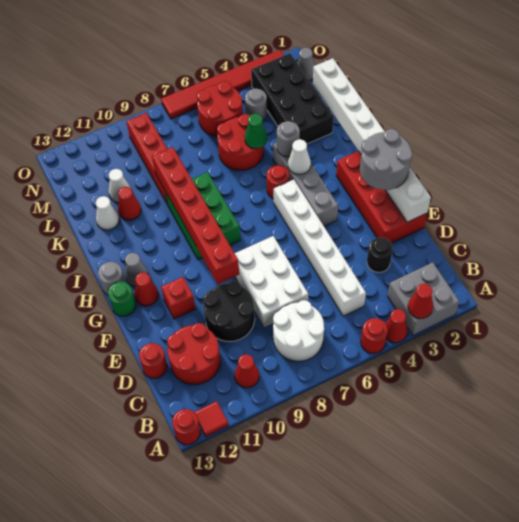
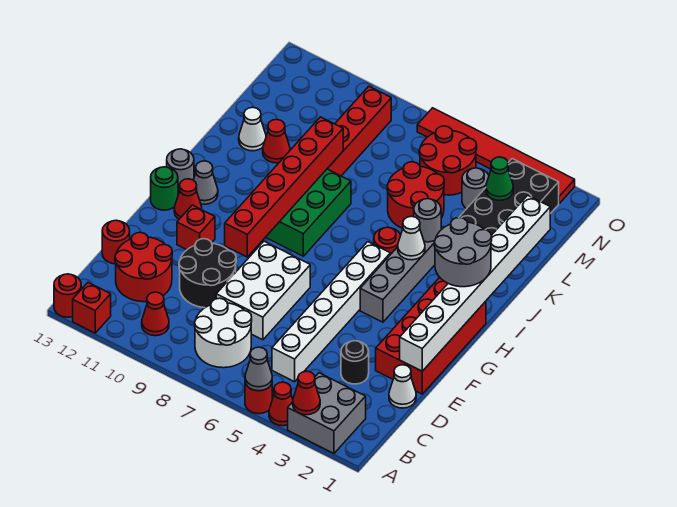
red 1x1 tile [194,401,229,437] -> red 1x1 brick [73,283,111,333]
grey 2x2 round brick [360,129,412,190] -> grey 2x2 round brick moved to [434,218,492,287]
green 1x1 cone [245,114,267,149] -> green 1x1 cone moved to [486,157,513,200]
white 1x1 cone [109,169,130,202] -> white 1x1 cone moved to [389,365,416,408]
grey 1x1 cone [297,48,315,81] -> grey 1x1 cone moved to [245,347,272,391]

